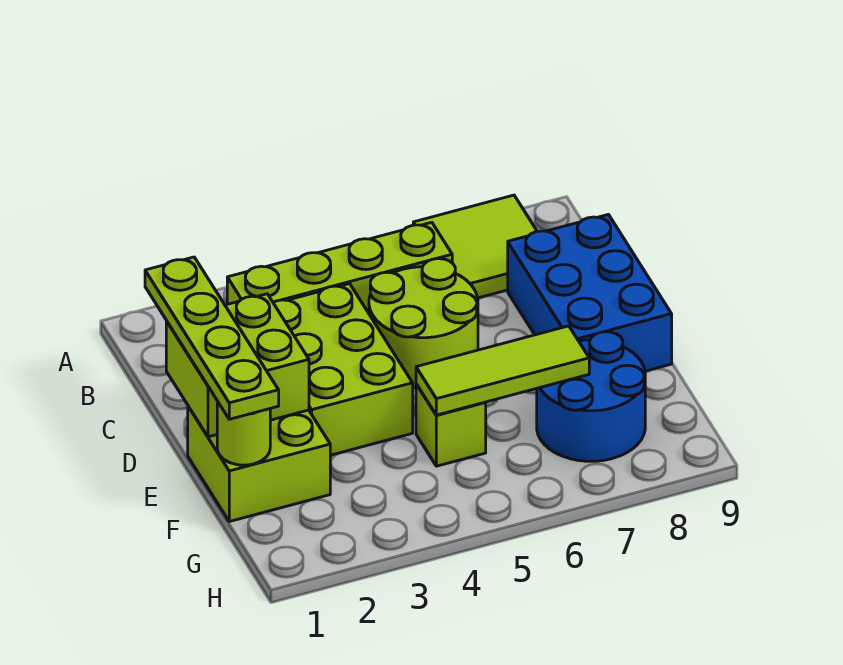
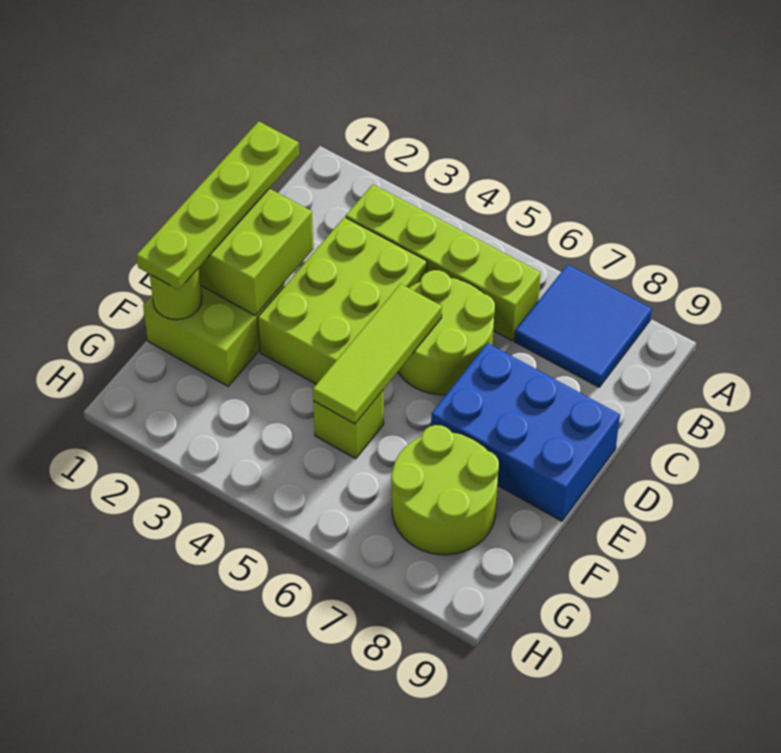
lime 2x2 tile [413,195,537,298] -> blue 2x2 tile [514,264,652,387]
blue 2x3 brick [508,215,672,371] -> blue 2x3 brick turned to [431,343,620,521]
lime 1x3 tile [416,326,589,415] -> lime 1x3 tile turned to [313,284,442,424]
blue 2x2 round brick [537,332,645,461] -> lime 2x2 round brick [391,425,499,555]

